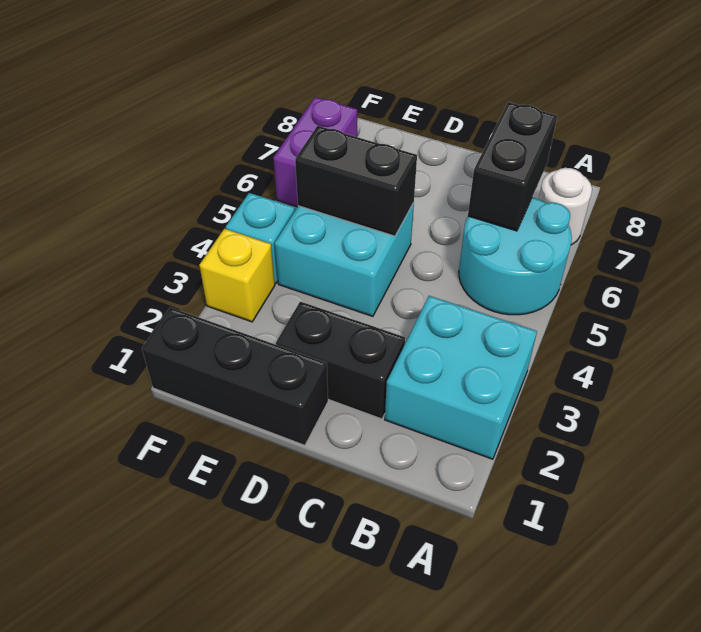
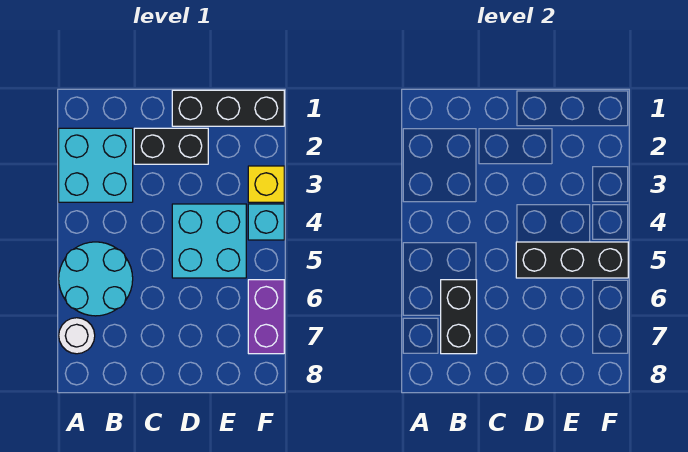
black 1x2 brick [295,126,417,236] -> black 1x3 brick [516,242,628,278]

